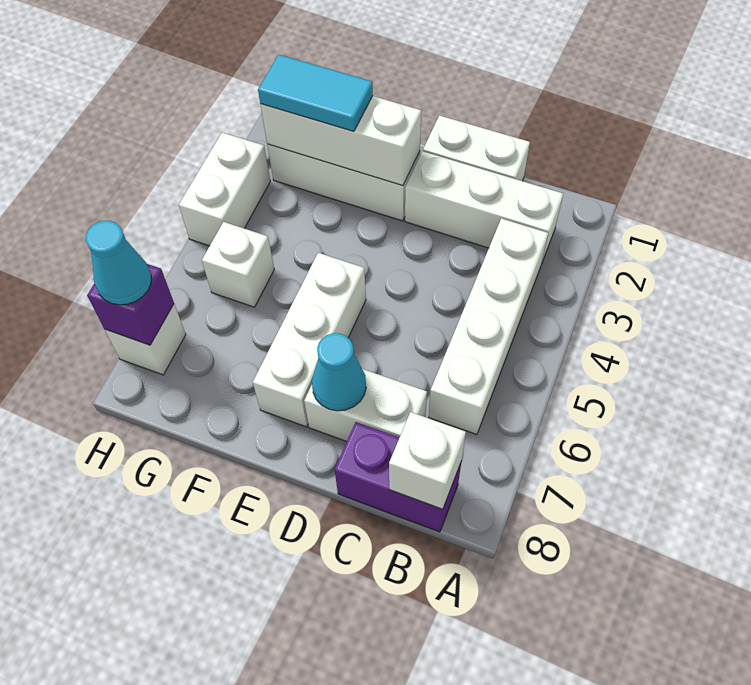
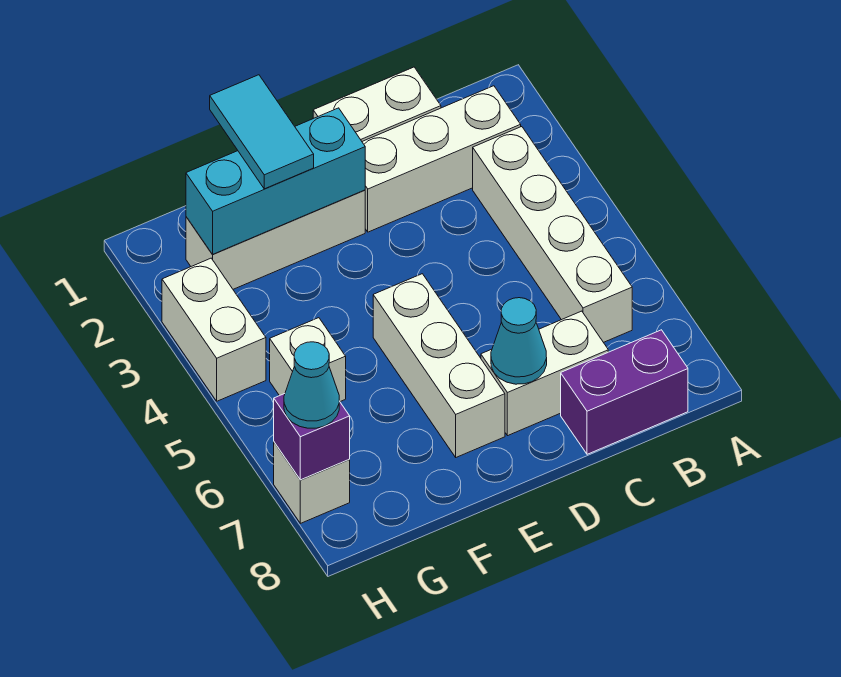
white 1x1 brick [389,412,466,509] -> none
white 1x3 brick [260,96,421,185] -> cyan 1x3 brick [186,108,365,254]
cyan 1x2 tile [258,55,373,131] -> cyan 1x2 tile turned to [210,75,314,189]

